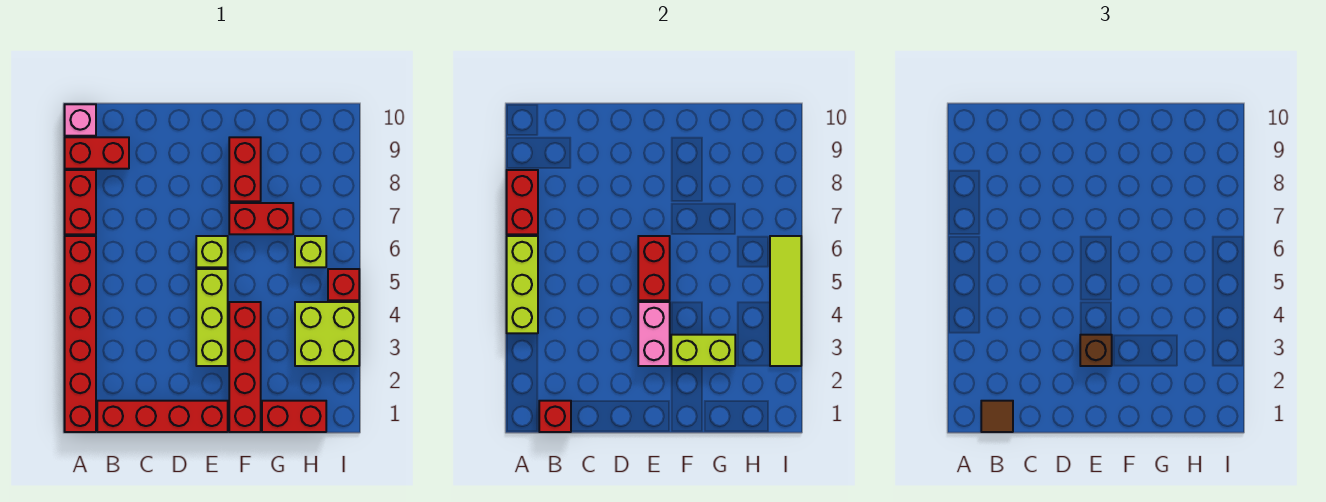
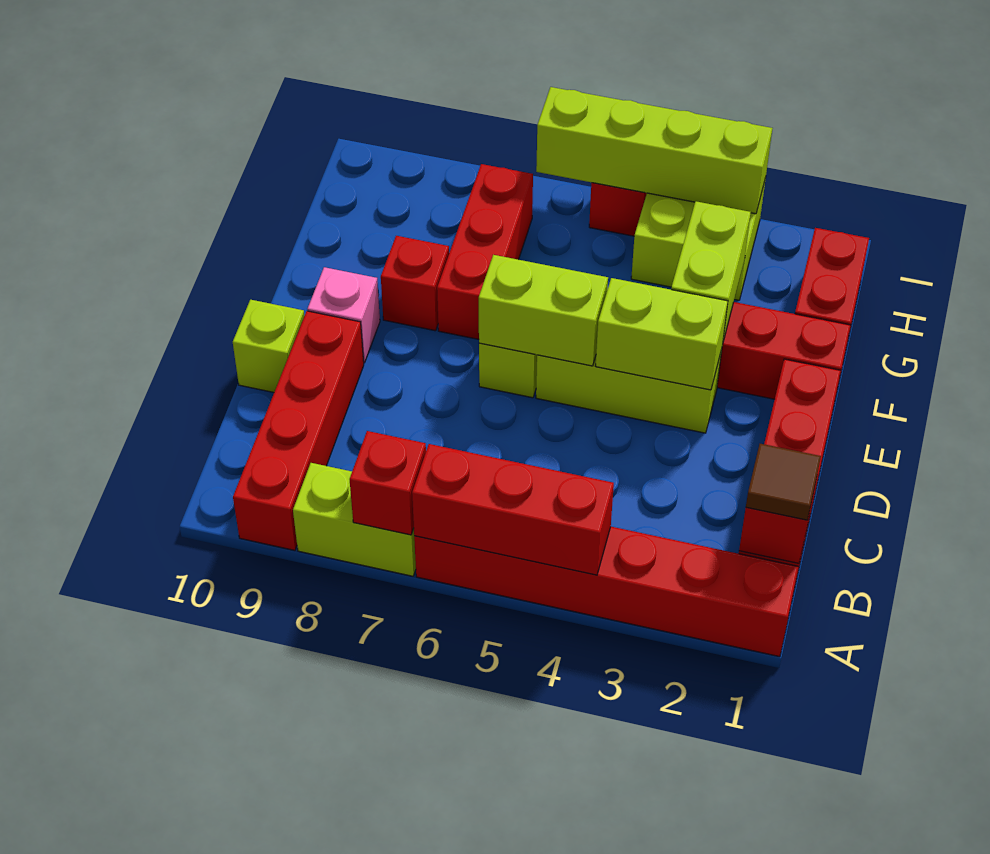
lime 1x3 brick [507,236,538,333] -> red 1x3 brick [412,444,614,575]
red 1x2 brick [65,170,96,234] -> lime 1x2 brick [293,463,416,576]
red 1x2 brick [507,170,538,234] -> red 1x1 brick [350,431,426,535]
red 1x2 brick [65,137,129,169] -> red 1x4 brick [233,311,364,550]
pink 1x1 brick [65,104,96,136] -> pink 1x1 brick moved to [307,267,380,363]
pink 1x2 brick [638,302,670,366] -> lime 1x2 brick [596,278,728,390]
brown 1x1 brick [1080,335,1112,366] -> none
red 1x2 brick [638,236,670,300] -> lime 1x2 brick [479,255,608,366]
red 1x2 brick [229,203,293,234] -> red 1x3 brick [437,164,533,339]
red 1x2 brick [229,137,261,201] -> red 1x1 brick [381,236,449,331]
lime 1x1 brick [295,236,326,267] -> lime 1x1 brick moved to [233,300,304,392]
lime 1x4 tile [770,236,801,366] -> lime 1x4 brick [536,87,772,214]

